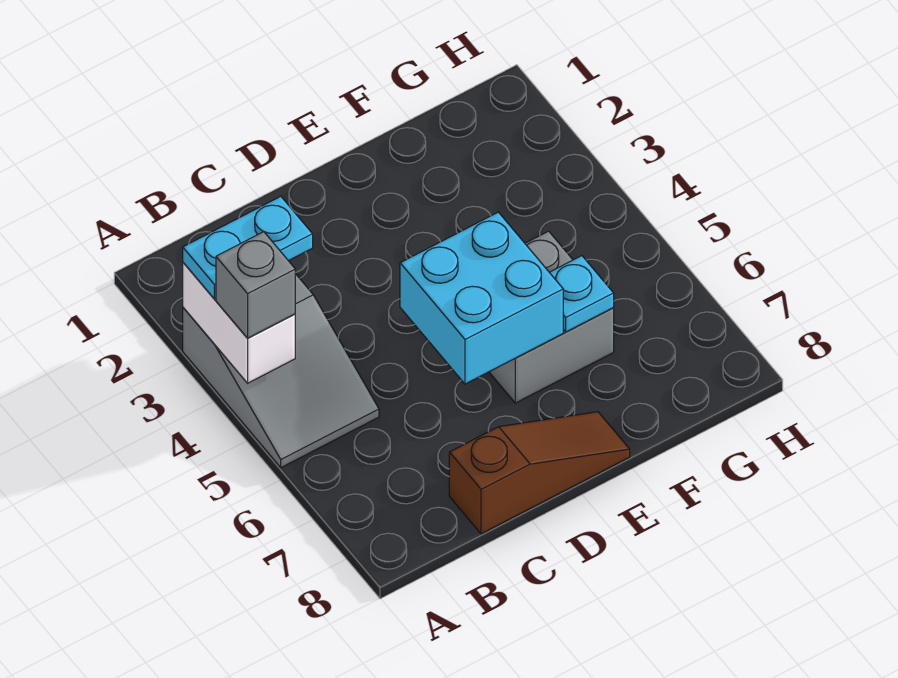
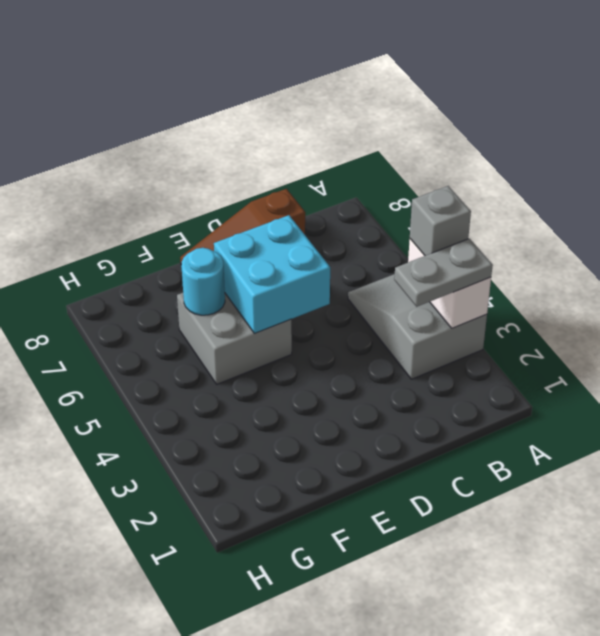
cyan 1x2 plate [183,196,313,299] -> grey 1x2 plate [394,239,493,307]
cyan 1x1 plate [549,256,614,332] -> cyan 1x1 round brick [181,248,225,315]

